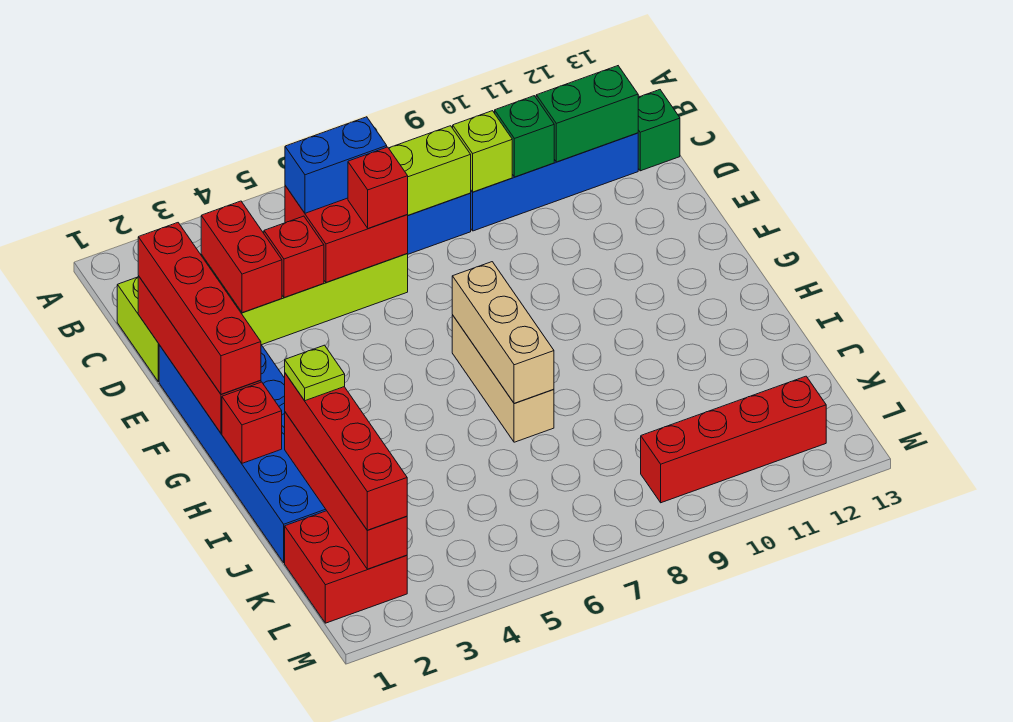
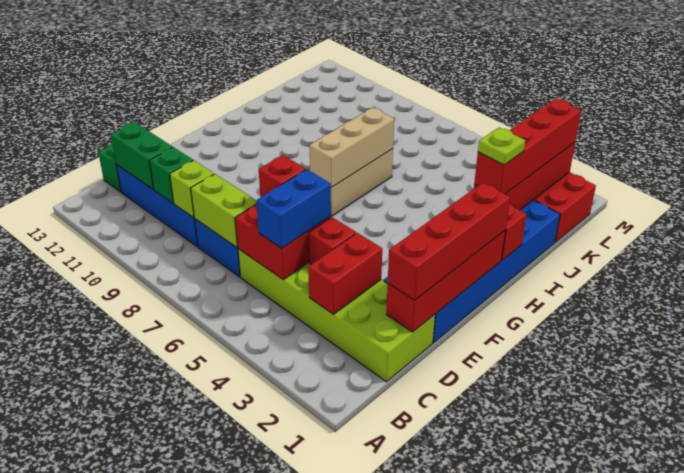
blue 1x2 brick [285,117,387,213] -> blue 1x2 brick turned to [256,169,331,248]
red 1x4 brick [641,376,826,503] -> none

